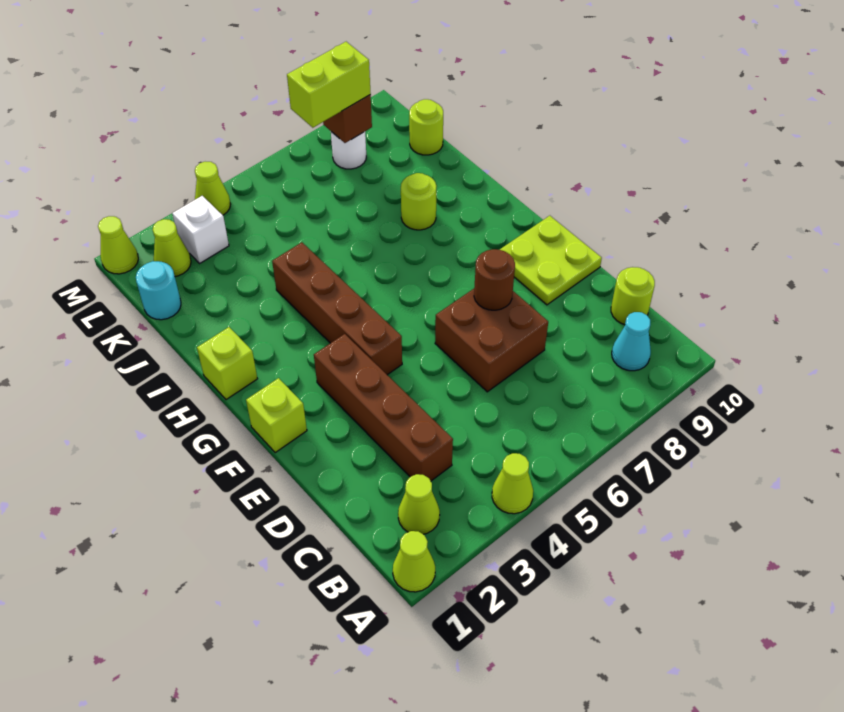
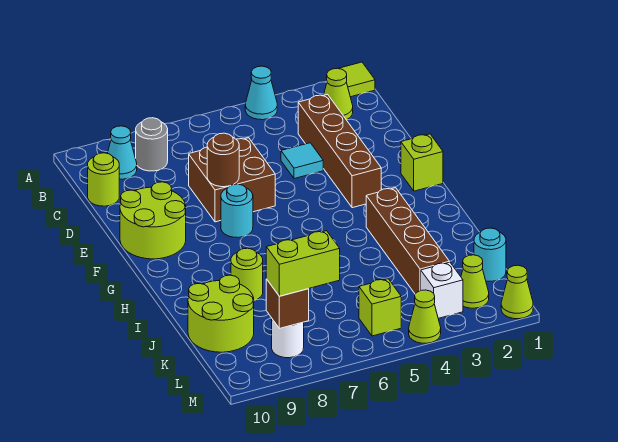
lime 1x1 cone [393,531,435,592] -> lime 1x1 tile [338,62,375,97]
lime 1x1 cone [492,453,533,514] -> cyan 1x1 cone [245,66,277,120]
none -> grey 1x1 round brick [136,118,168,171]
none -> cyan 1x1 tile [281,143,323,179]
lime 2x2 plate [500,216,602,305] -> lime 2x2 round brick [120,182,186,259]
brown 1x4 brick [272,242,402,375] -> brown 1x4 brick moved to [366,188,449,294]
none -> cyan 1x1 round brick [221,184,253,238]
lime 1x1 brick [197,327,257,400] -> lime 1x1 brick moved to [359,279,401,336]
lime 1x1 round brick [409,99,443,155] -> lime 2x2 round brick [188,275,254,352]

